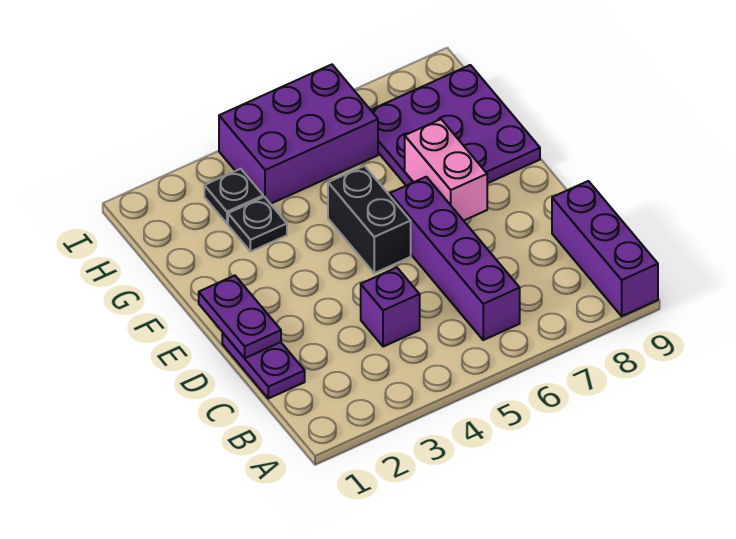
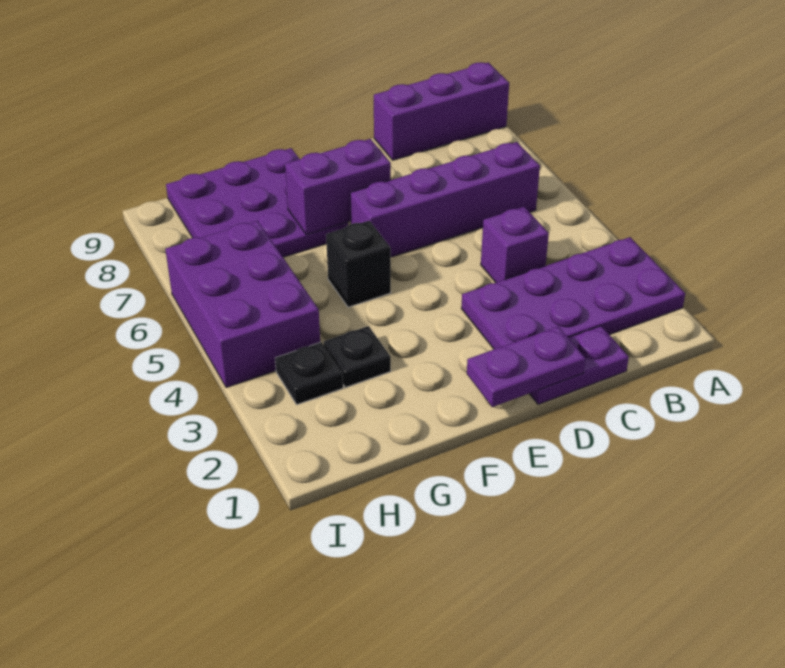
none -> purple 2x4 plate [461,237,685,349]
black 1x2 brick [328,166,411,273] -> black 1x1 brick [326,221,391,307]
pink 1x2 brick [405,119,487,221] -> purple 1x2 brick [285,139,391,235]

